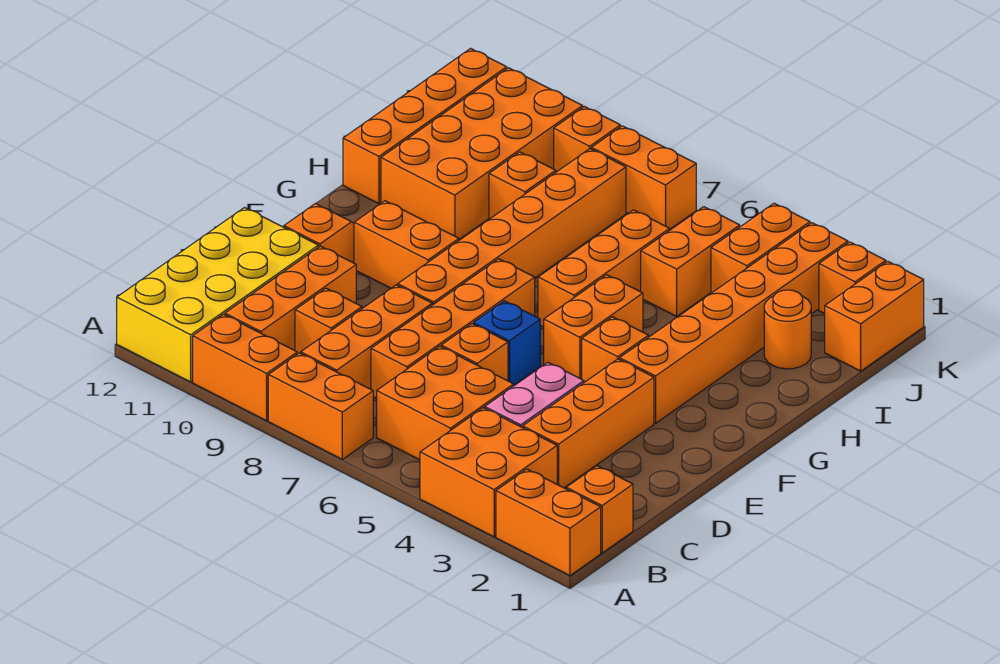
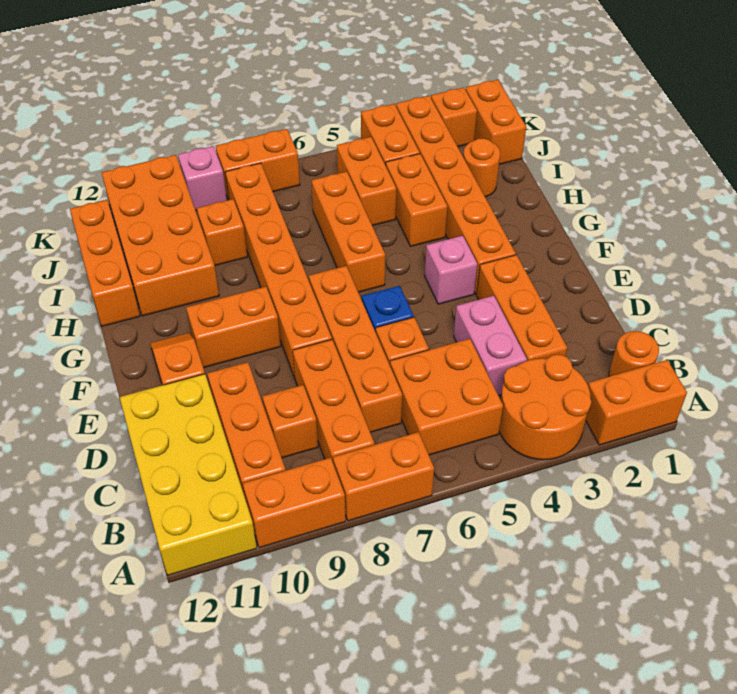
orange 2x2 brick [420,408,557,537] -> orange 2x2 round brick [499,355,591,460]
orange 1x1 brick [566,466,633,553] -> orange 1x1 round brick [609,331,659,377]
orange 1x1 brick [582,317,649,382] -> pink 1x1 brick [425,236,477,304]
orange 1x2 brick [544,275,643,379] -> orange 1x2 brick moved to [386,154,448,246]
orange 1x4 brick [343,48,507,204] -> orange 1x3 brick [70,200,140,326]
orange 1x1 brick [554,107,620,172] -> pink 1x1 brick [178,146,227,211]

